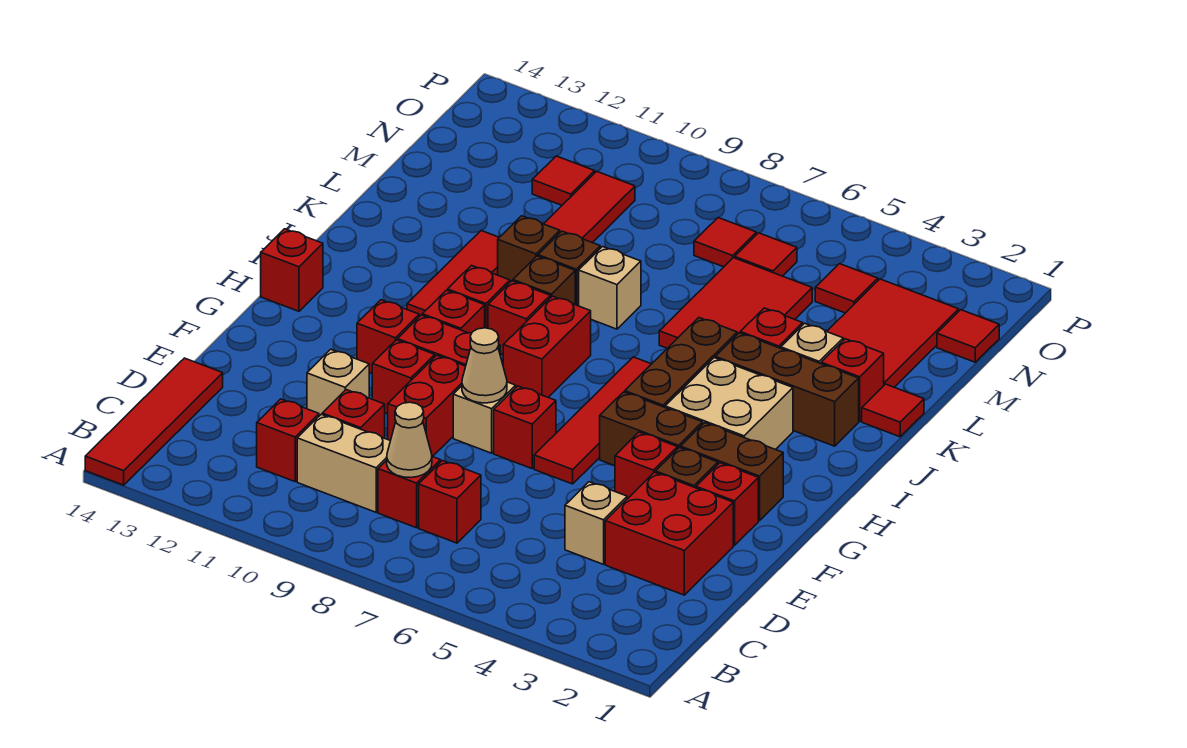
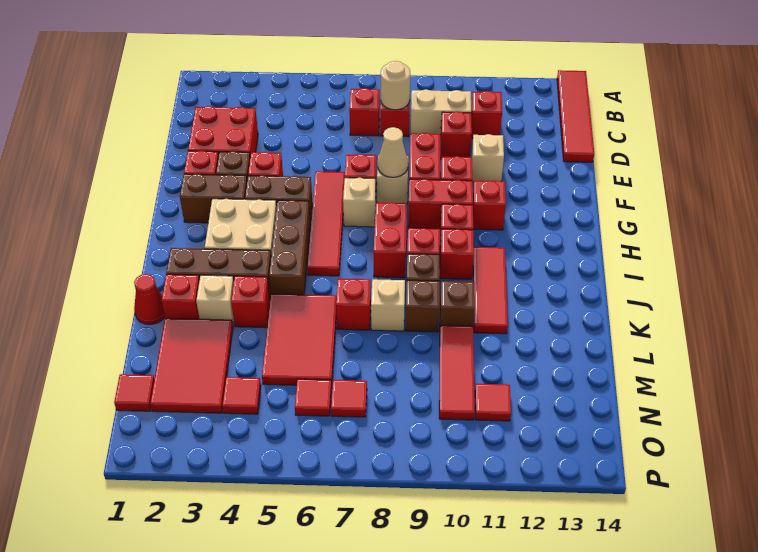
tan 1x1 cone [387,402,432,478] -> tan 1x1 round brick [381,61,410,110]
tan 1x1 brick [565,482,627,564] -> tan 1x1 brick moved to [343,178,376,227]
red 1x1 brick [261,229,323,311] -> red 1x1 brick moved to [336,279,371,330]
red 1x1 tile [862,384,924,437] -> red 1x1 cone [134,274,165,325]

